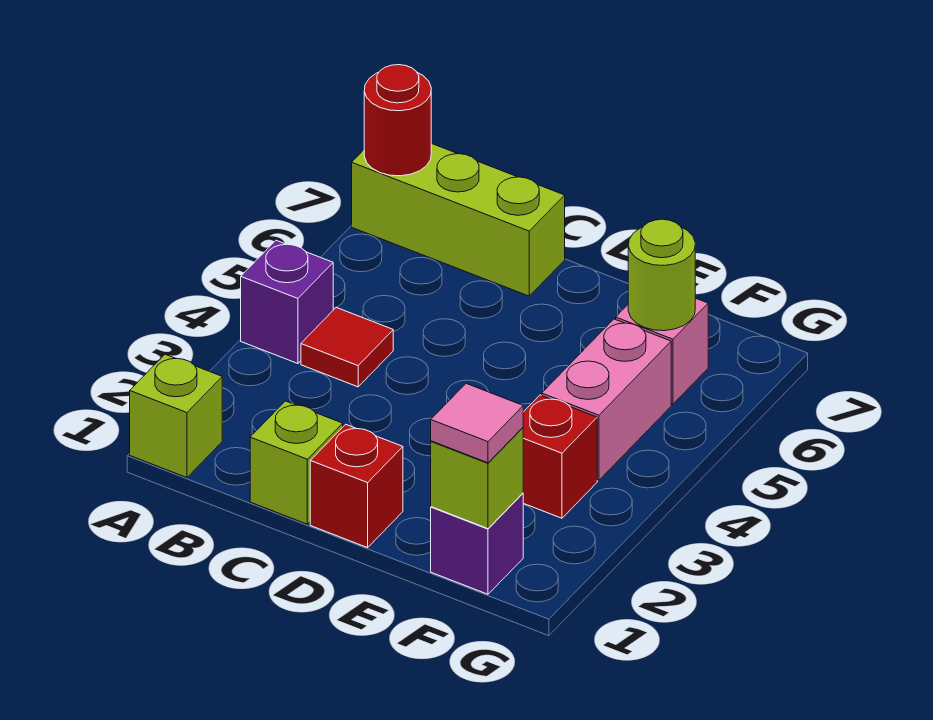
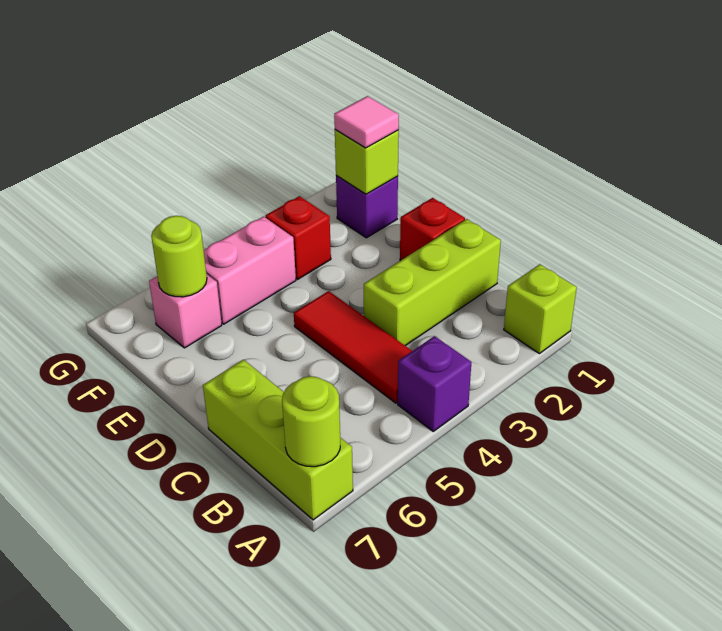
red 1x1 round brick [364,65,431,176] -> lime 1x1 round brick [282,376,340,467]
red 1x1 tile [301,308,393,387] -> red 1x3 tile [294,291,412,403]
lime 1x1 brick [250,401,343,524] -> lime 1x3 brick [364,219,501,346]

